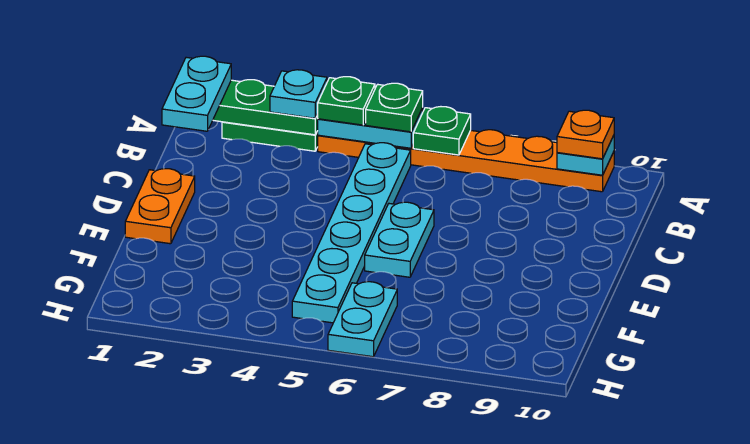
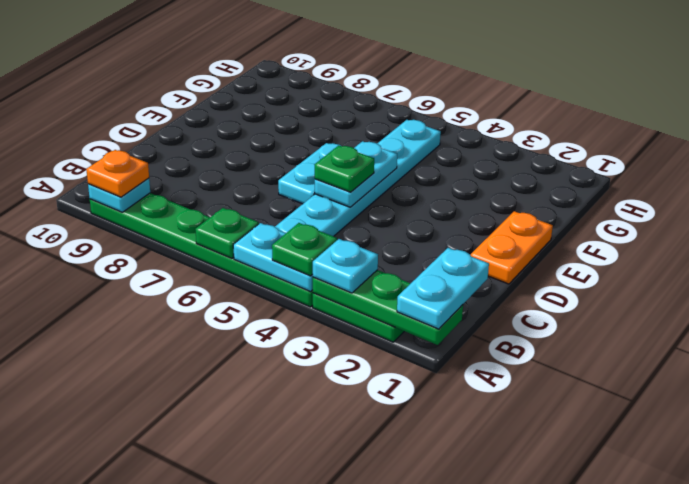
orange 1x6 plate [318,130,614,192] -> green 1x6 plate [90,193,313,307]
green 1x1 plate [366,83,423,132] -> green 1x1 plate moved to [315,146,374,192]
cyan 1x2 plate [328,282,397,357] -> cyan 1x2 plate moved to [315,141,397,207]

